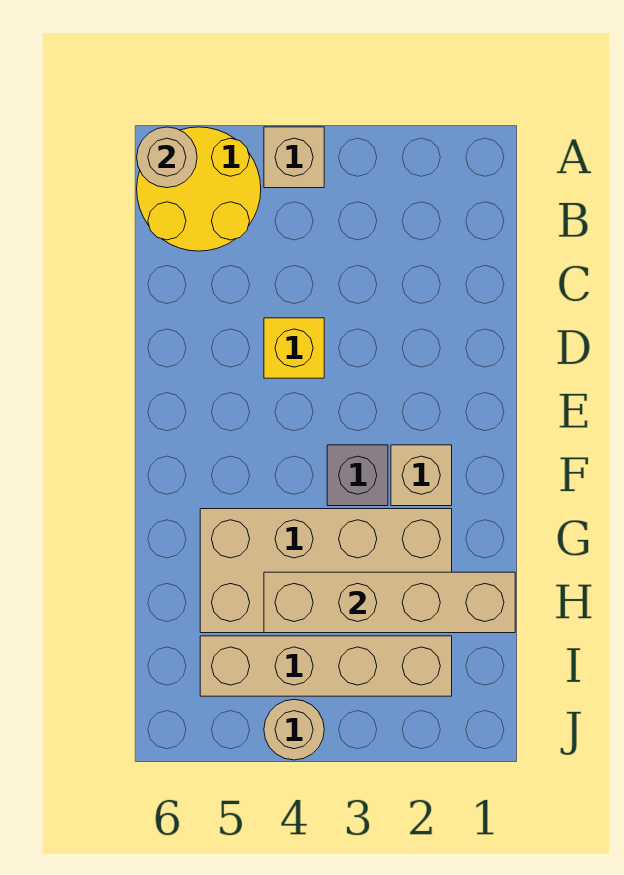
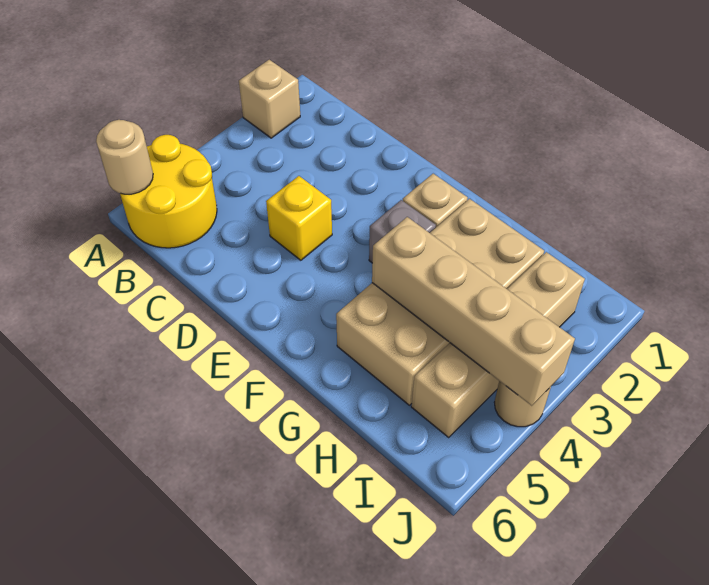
tan 1x1 brick [264,127,324,188] -> tan 1x1 brick moved to [239,60,300,138]
tan 1x4 brick [264,572,515,633] -> tan 1x4 brick turned to [372,217,575,406]

